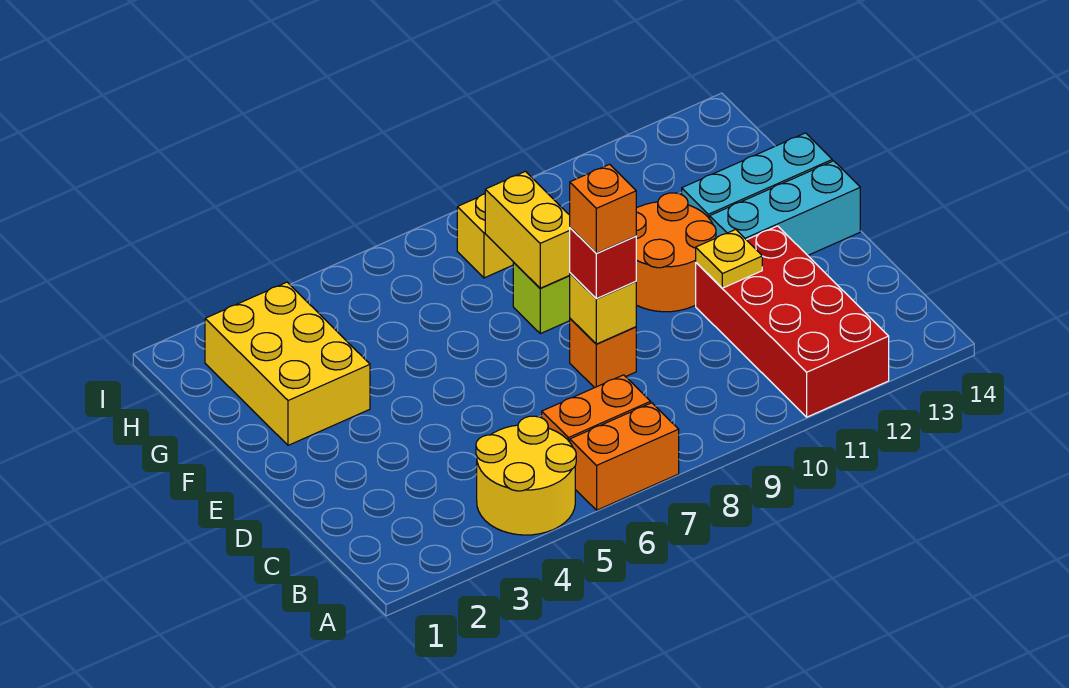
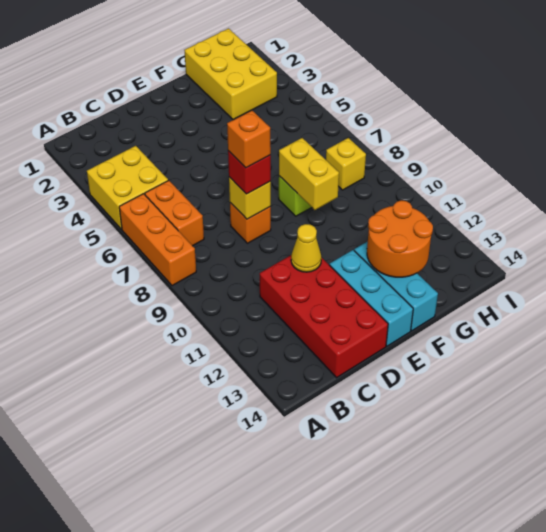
yellow 2x2 round brick [476,416,576,535] -> yellow 2x2 brick [87,146,168,229]
orange 1x2 brick [570,403,679,510] -> orange 1x3 brick [119,194,196,286]
red 2x4 brick [696,226,889,417] -> red 2x4 brick turned to [260,255,388,378]
yellow 1x1 plate [696,229,762,288] -> yellow 1x1 cone [291,224,321,272]
orange 2x2 round brick [636,193,716,312] -> orange 2x2 round brick moved to [367,200,433,277]
yellow 2x3 brick [205,282,370,445] -> yellow 2x3 brick turned to [184,29,277,120]
yellow 1x2 brick [485,171,570,288] -> yellow 1x2 brick turned to [279,138,339,210]

